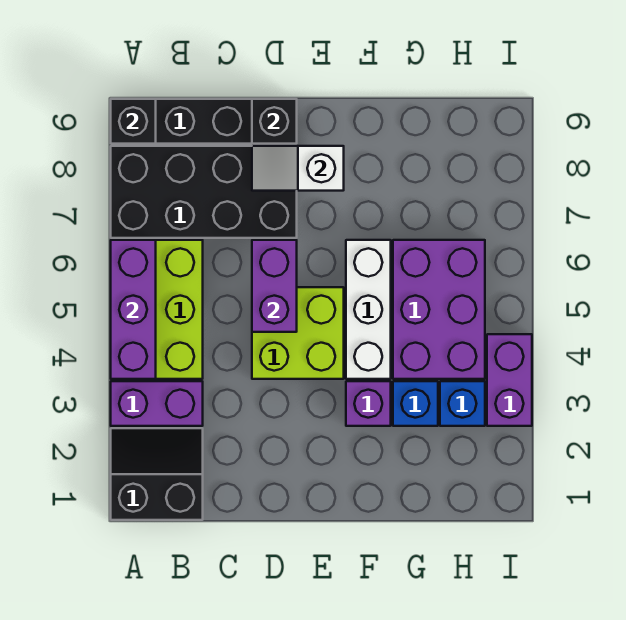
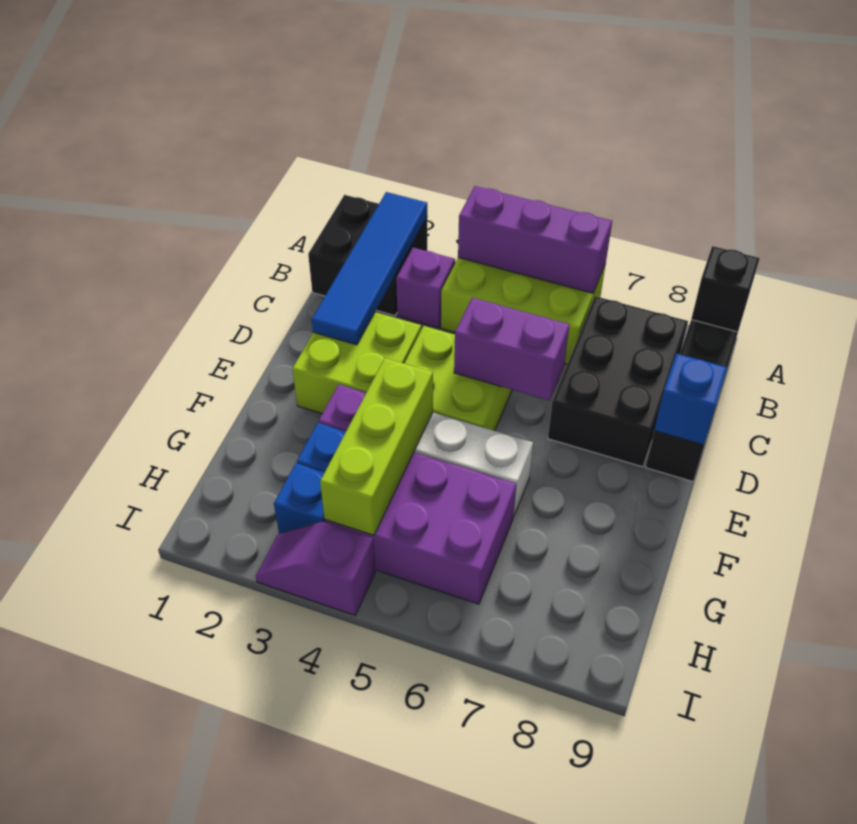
black 2x2 slope [111,428,203,520] -> black 2x2 brick [308,195,427,316]
none -> blue 1x4 tile [312,192,427,345]
purple 1x2 brick [111,381,203,426] -> purple 1x1 brick [396,248,455,328]
black 2x4 brick [111,146,297,238] -> black 2x3 brick [548,296,688,467]
none -> lime 2x2 brick [292,312,421,414]
white 1x2 slope [252,146,344,191] -> none
black 1x1 brick [252,99,297,144] -> blue 1x1 brick [654,354,727,445]
none -> lime 1x3 brick [320,358,433,535]
purple 1x2 brick [487,334,532,426] -> purple 1x2 slope [256,522,375,615]

